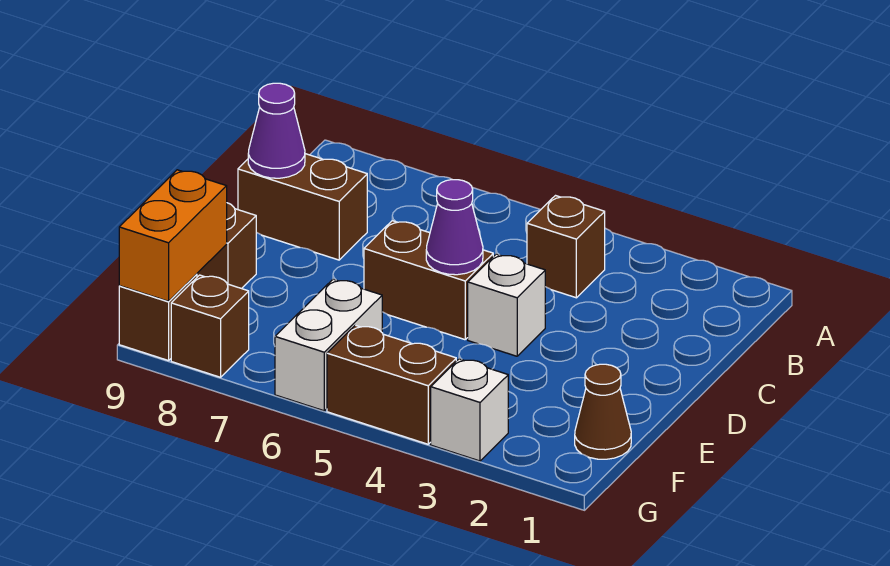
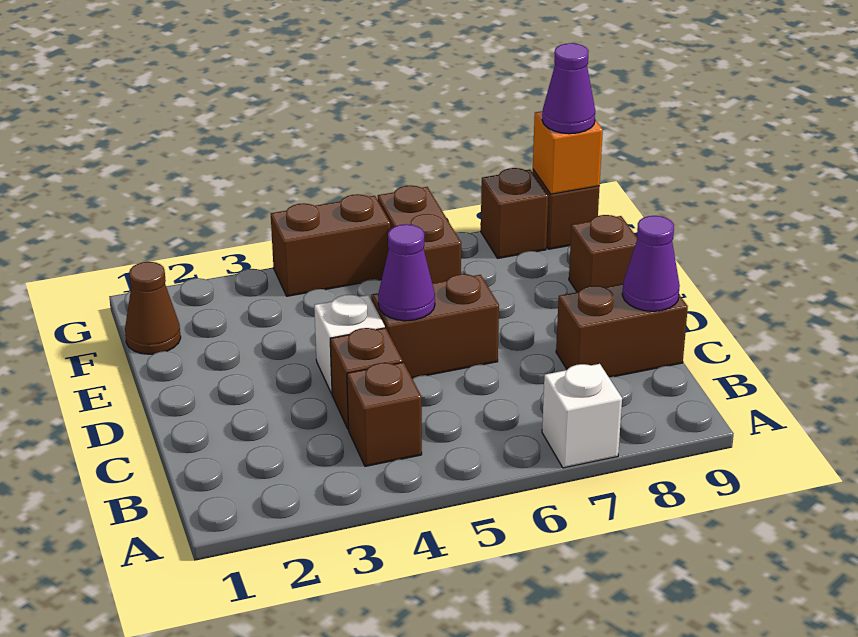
none -> brown 1x1 brick [330,328,403,429]
white 1x2 brick [275,279,382,411] -> brown 1x2 brick [378,185,461,283]
orange 1x2 brick [119,170,227,301] -> orange 1x1 brick [533,111,603,194]
white 1x1 brick [431,359,508,461] -> white 1x1 brick moved to [542,364,622,468]
none -> purple 1x1 cone [542,43,595,134]

